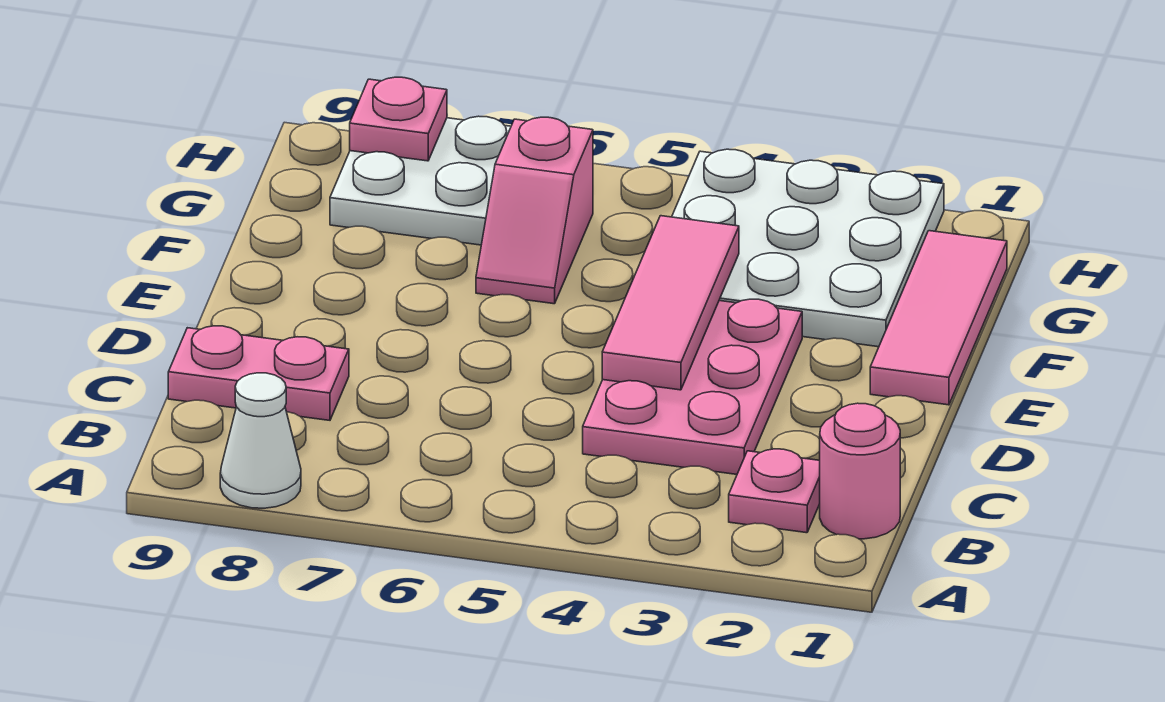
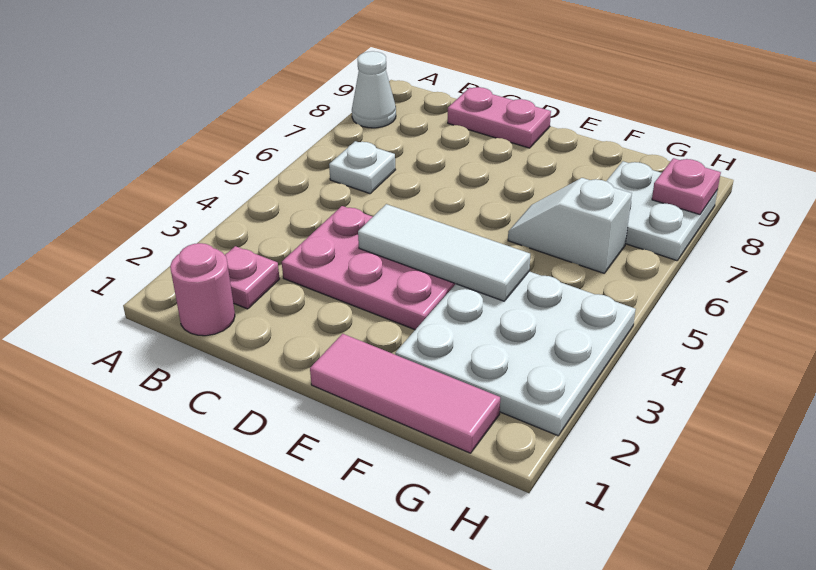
none -> white 1x1 plate [329,141,396,194]
pink 1x2 plate [168,326,349,420] -> pink 1x2 plate turned to [448,87,551,148]
pink 1x3 tile [602,216,739,390] -> white 1x3 tile [358,204,530,301]
pink 1x2 slope [476,117,593,304] -> white 1x2 slope [508,178,632,273]

